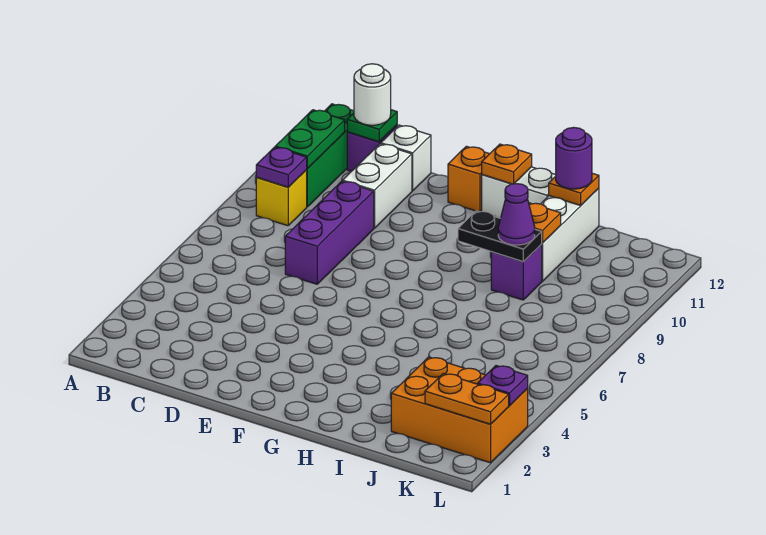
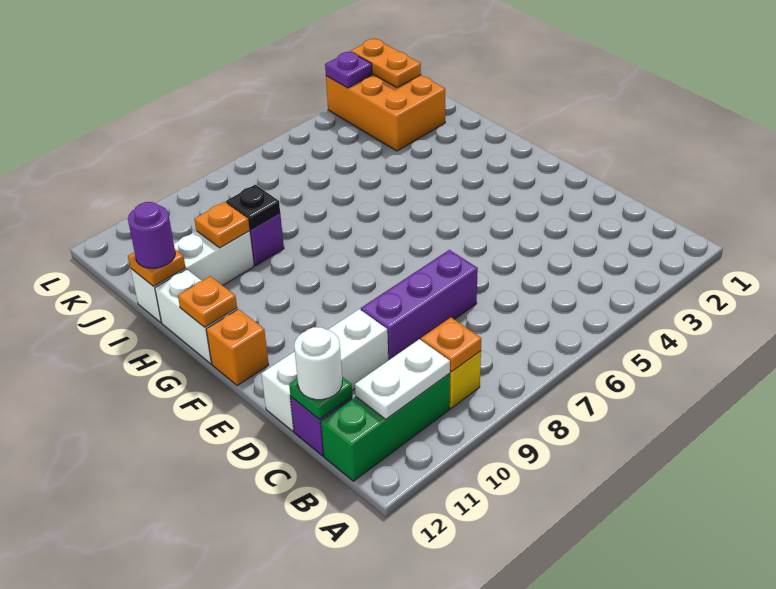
purple 1x1 plate [256,147,307,187] -> orange 1x1 plate [421,317,482,372]
green 1x2 plate [275,110,345,169] -> white 1x2 plate [355,339,450,419]
black 1x2 plate [458,211,542,262] -> black 1x1 plate [226,185,280,229]
purple 1x1 cone [498,184,535,245] -> none

